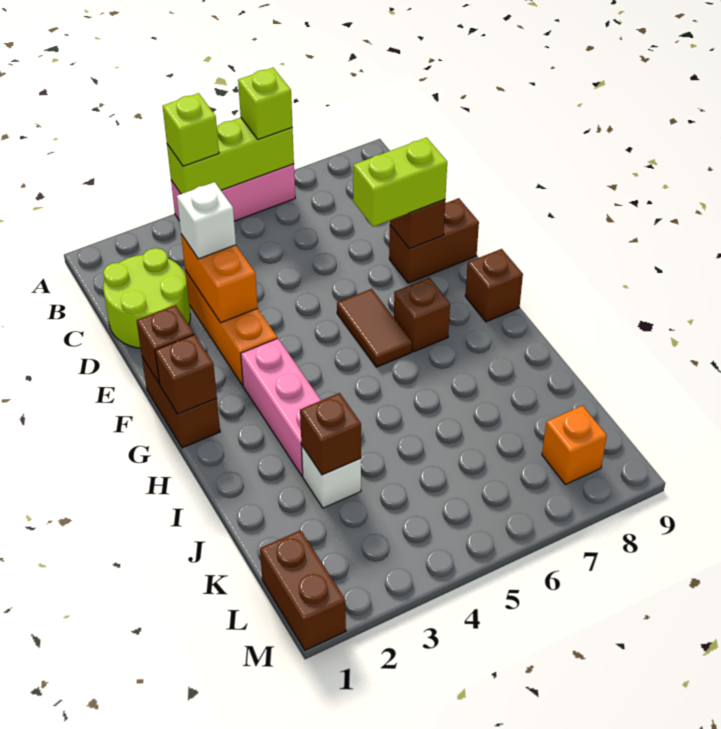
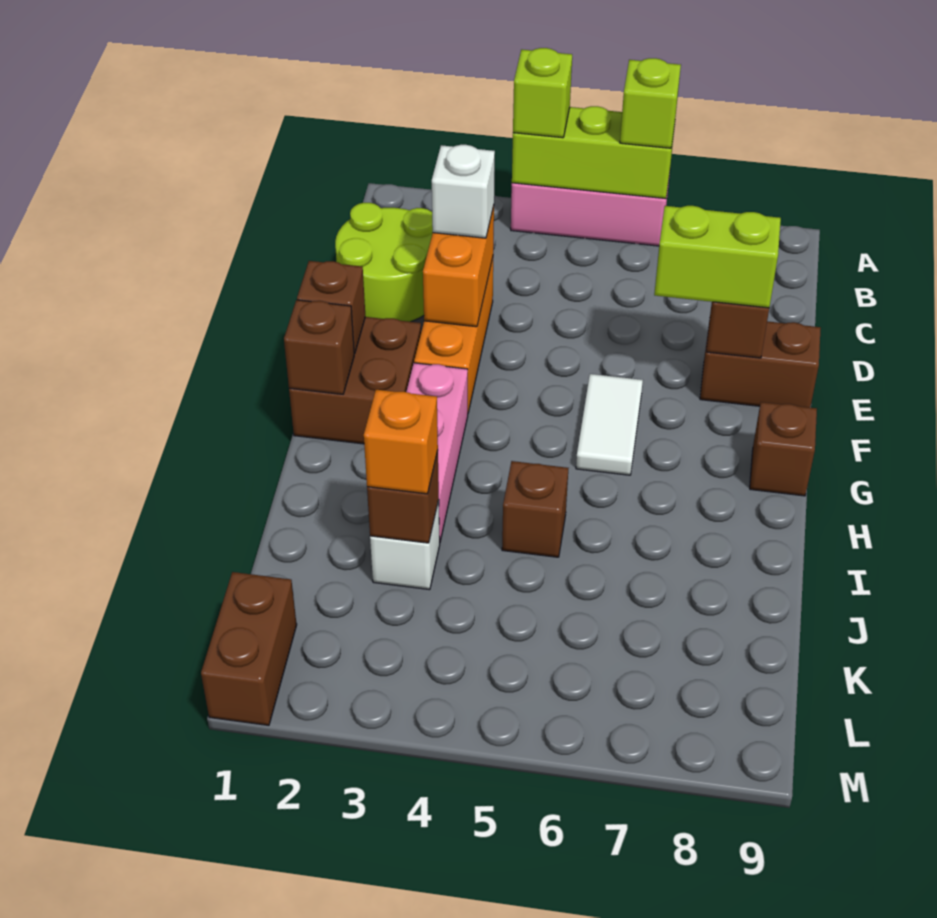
brown 1x2 brick [142,357,220,448] -> brown 2x2 brick [289,317,421,444]
brown 1x2 tile [337,289,412,367] -> white 1x2 tile [576,374,643,475]
brown 1x1 brick [394,278,450,352] -> brown 1x1 brick moved to [502,461,568,557]
orange 1x1 brick [542,406,607,484] -> orange 1x1 brick moved to [364,390,438,494]

